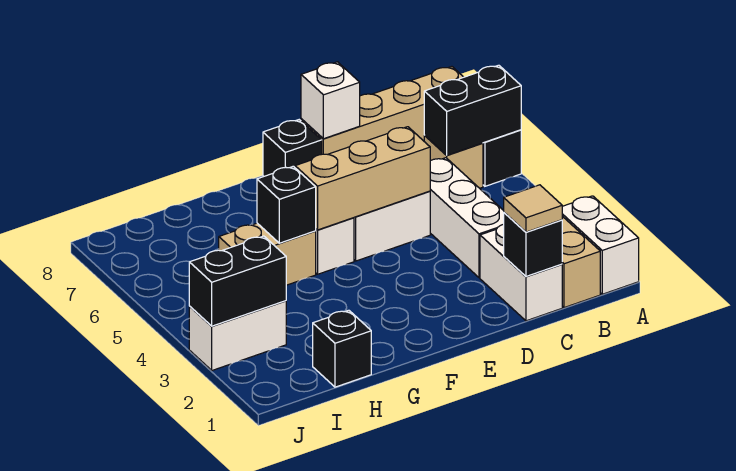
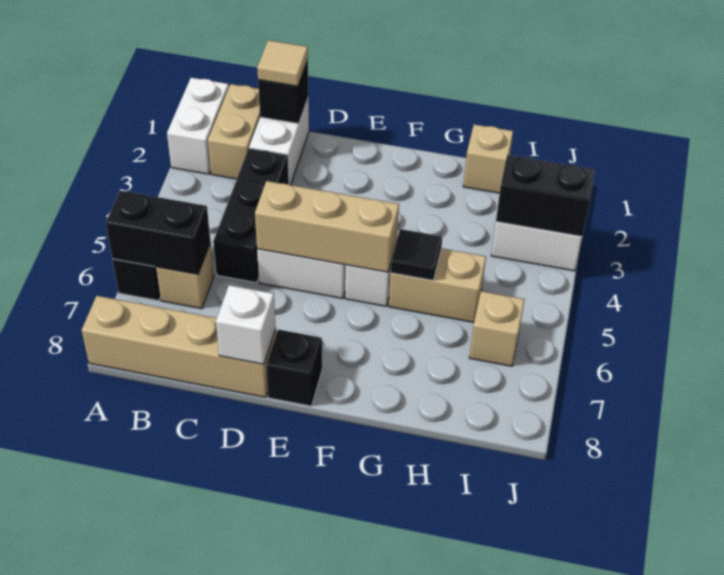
white 1x3 brick [430,158,504,278] -> black 1x3 brick [213,148,289,283]
black 1x1 brick [257,166,316,243] -> black 1x1 tile [391,229,442,280]
black 1x1 brick [313,310,371,387] -> tan 1x1 brick [463,125,513,193]
none -> tan 1x1 brick [469,291,524,366]

